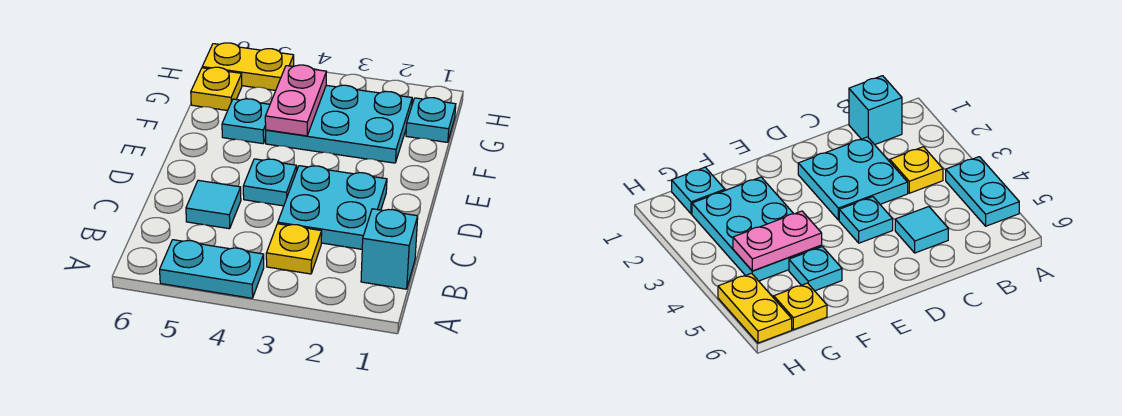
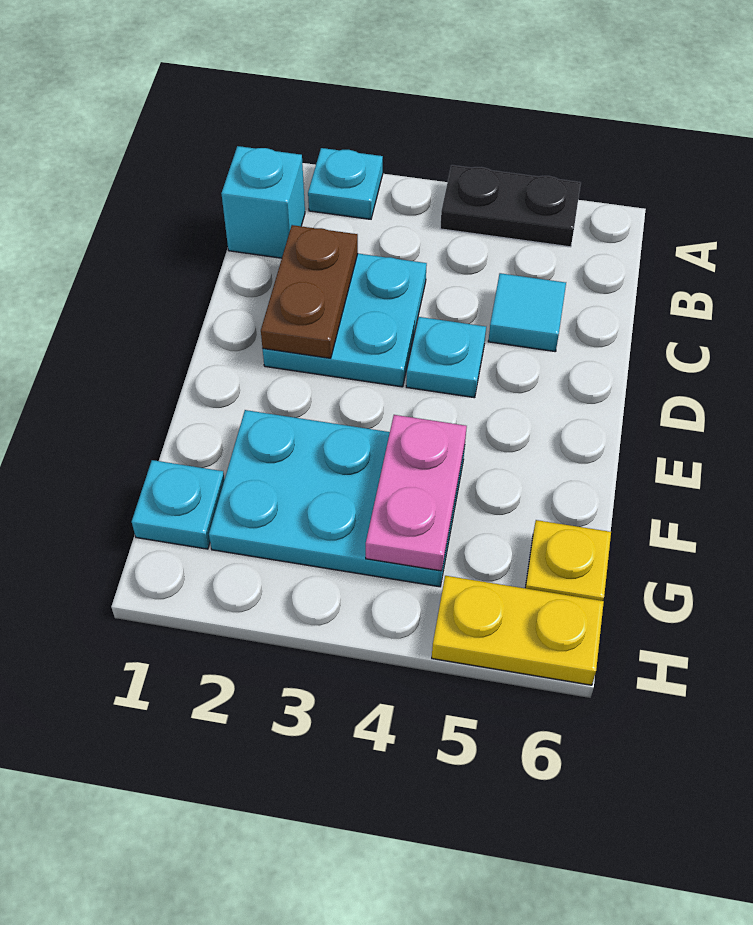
cyan 1x2 plate [160,240,264,298] -> black 1x2 plate [440,165,581,247]
yellow 1x1 plate [266,224,322,274] -> none
none -> brown 1x2 plate [261,225,358,358]
cyan 1x1 plate [222,99,270,144] -> cyan 1x1 plate moved to [308,148,383,219]

